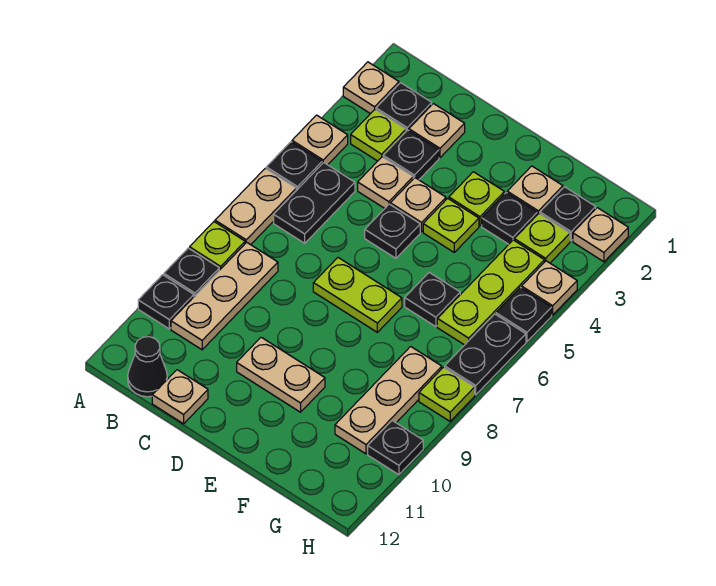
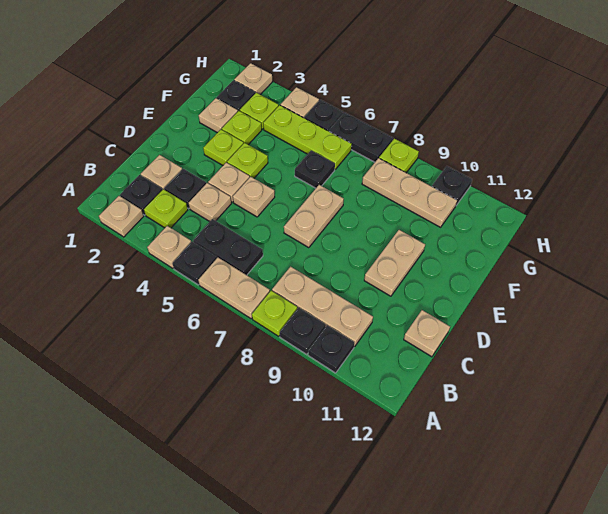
black 1x1 cone [128,337,167,397] -> none
black 1x1 plate [365,204,420,258] -> tan 1x1 plate [233,177,275,217]
lime 1x2 plate [313,258,402,332] -> tan 1x2 plate [284,185,344,248]
black 1x1 plate [482,193,537,244] -> lime 1x1 plate [222,111,262,145]

